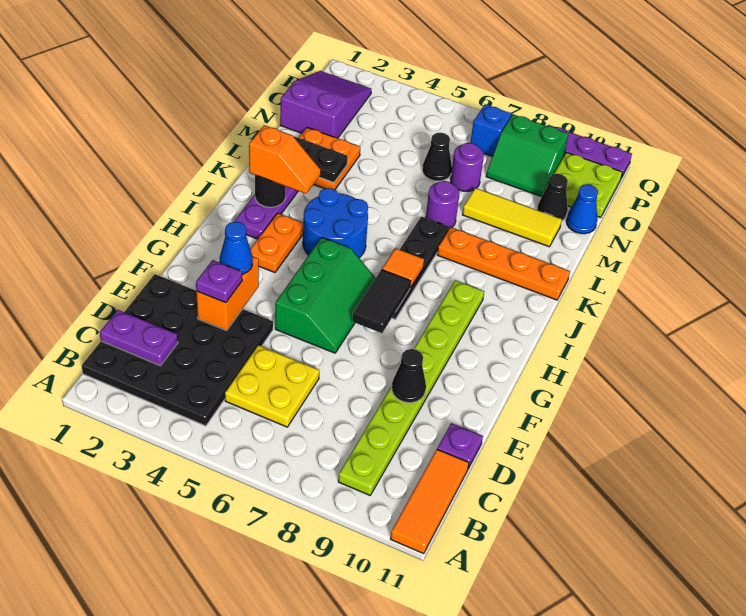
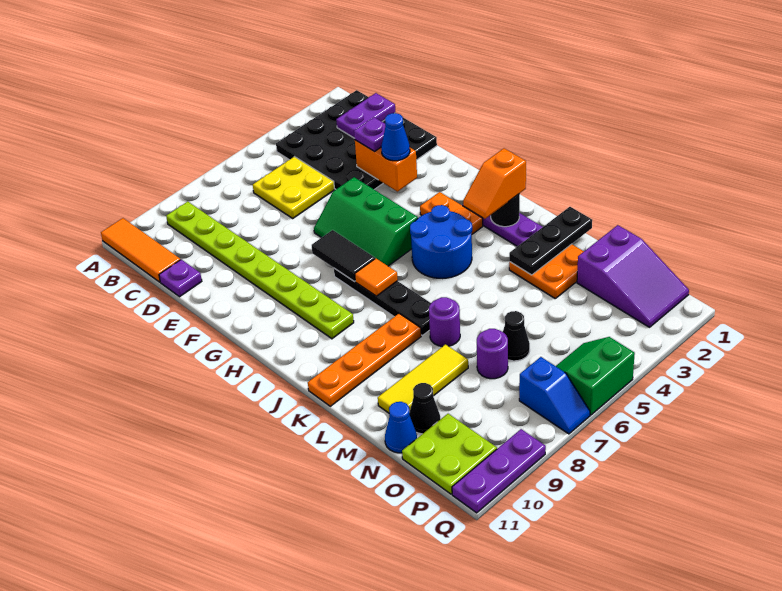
black 1x1 cone [392,349,426,403] -> none
green 2x2 slope [486,114,568,197] -> green 2x2 slope moved to [556,337,635,415]

